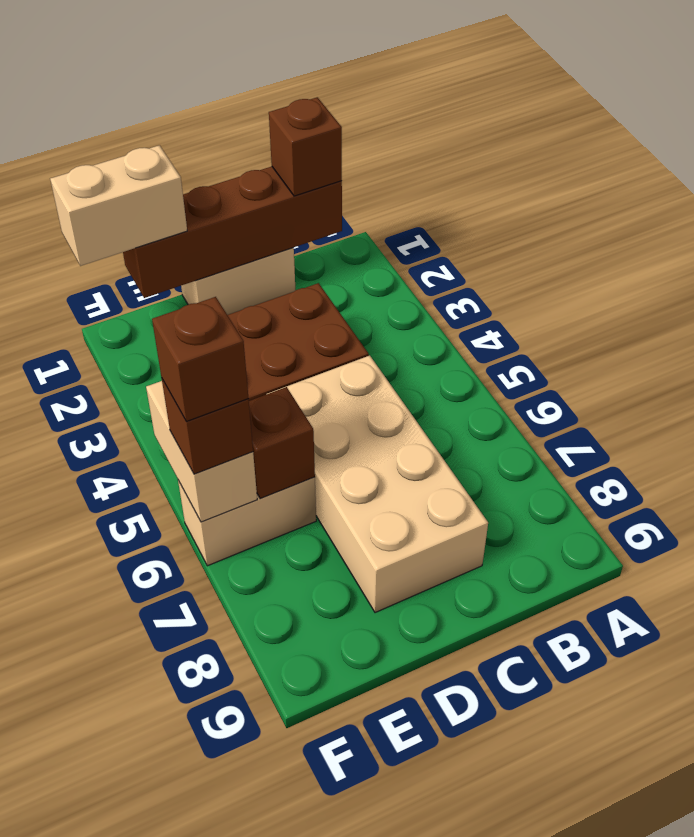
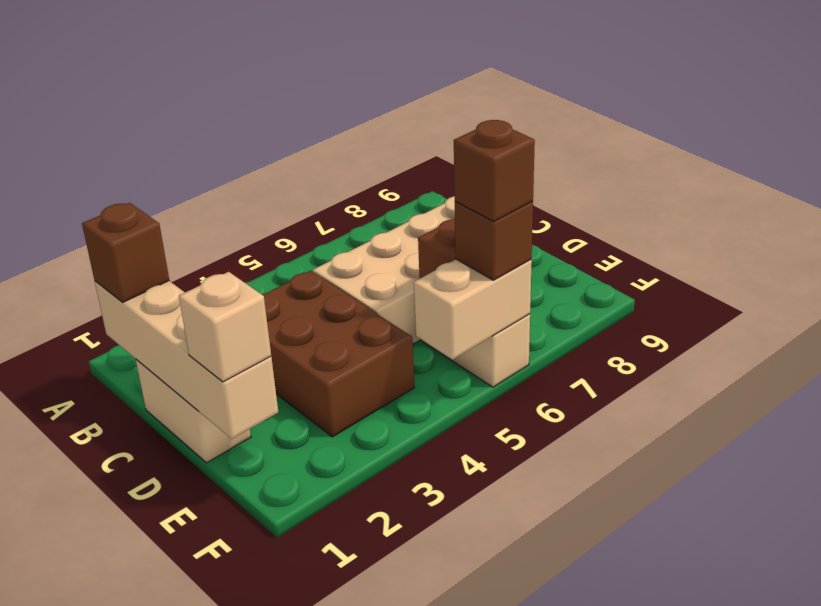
brown 1x4 brick [123,166,342,298] -> tan 1x4 brick [95,281,278,439]
tan 1x2 brick [50,145,187,266] -> tan 1x1 brick [179,272,271,382]

